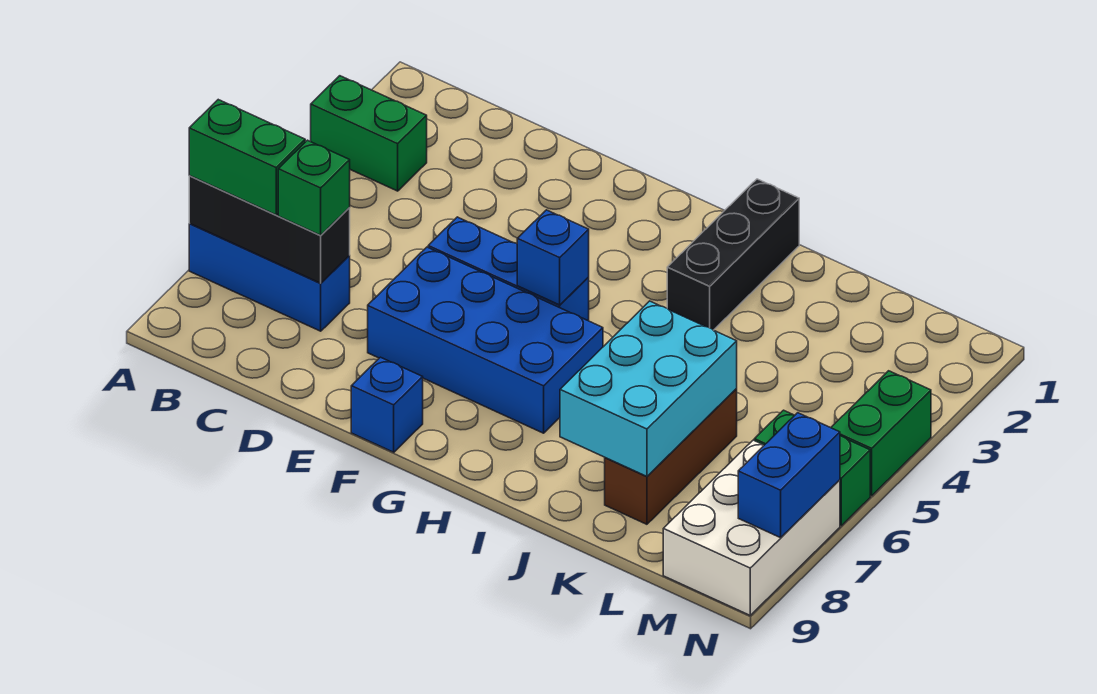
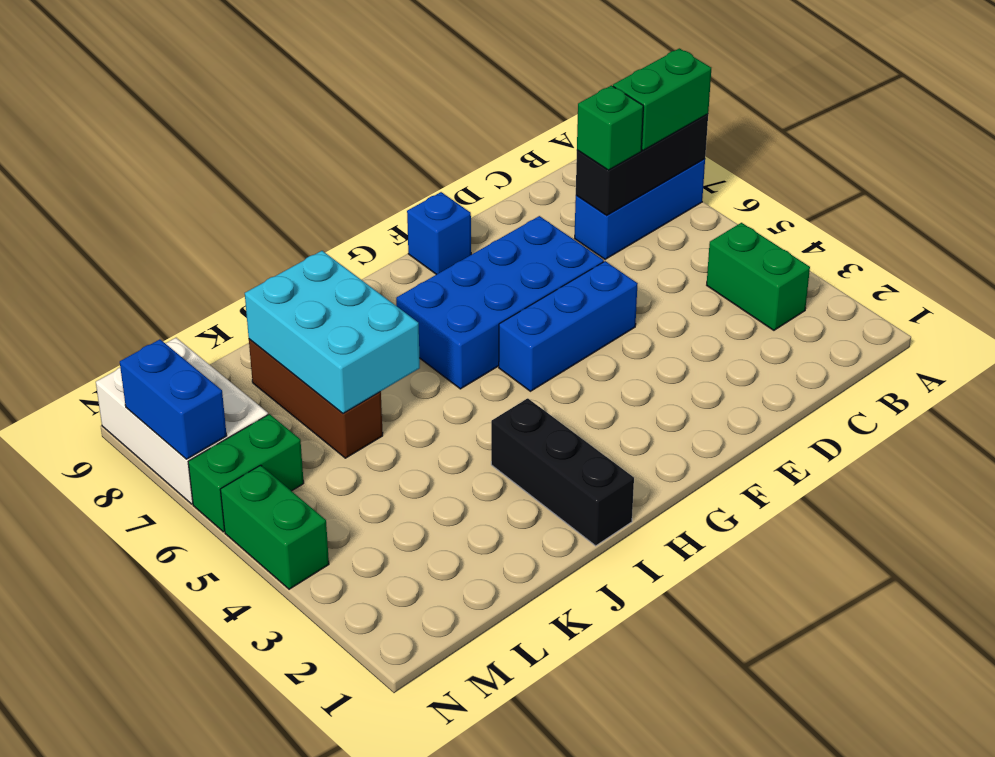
green 1x2 brick [311,76,427,191] -> green 1x2 brick turned to [707,223,810,330]
blue 1x1 brick [517,210,589,305] -> none

